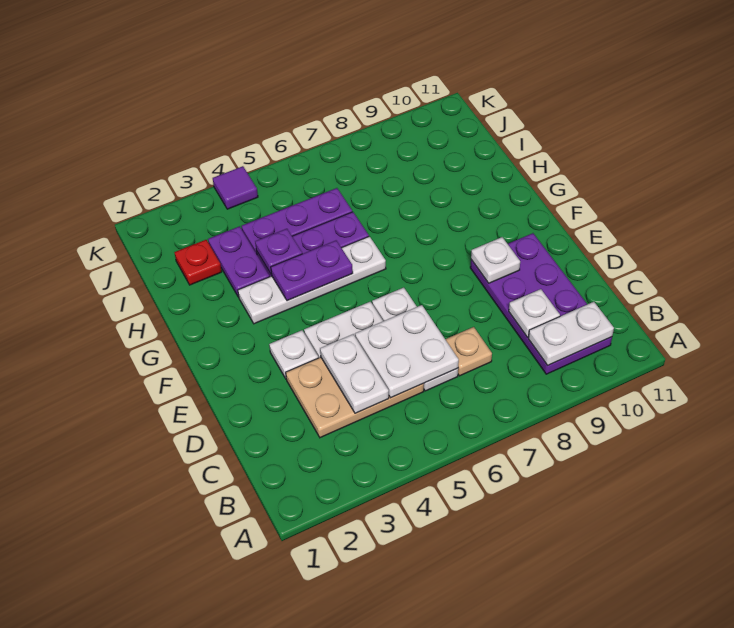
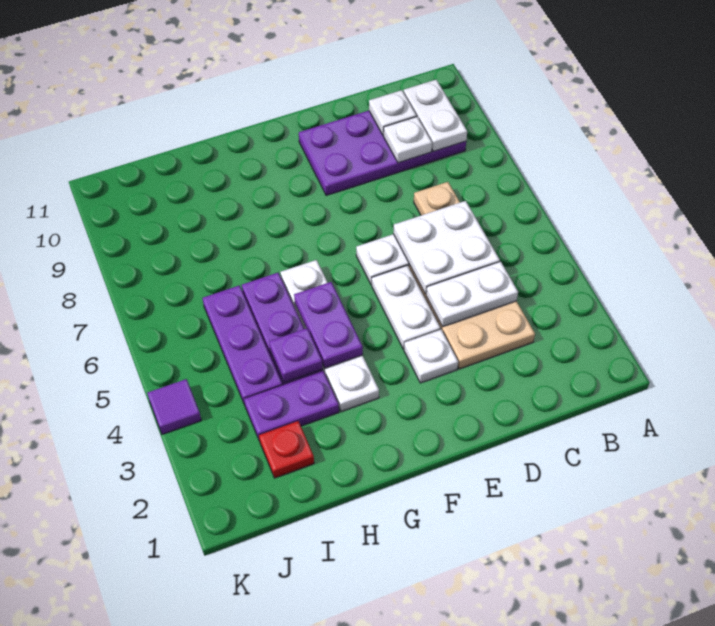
white 1x1 plate [471,237,520,283] -> white 1x1 plate moved to [369,90,417,135]

